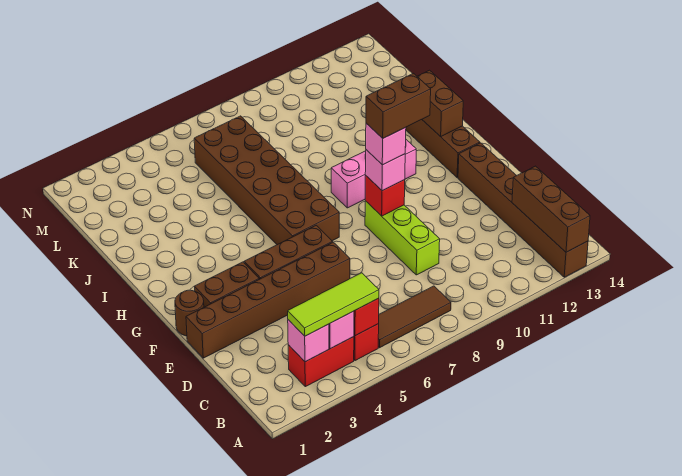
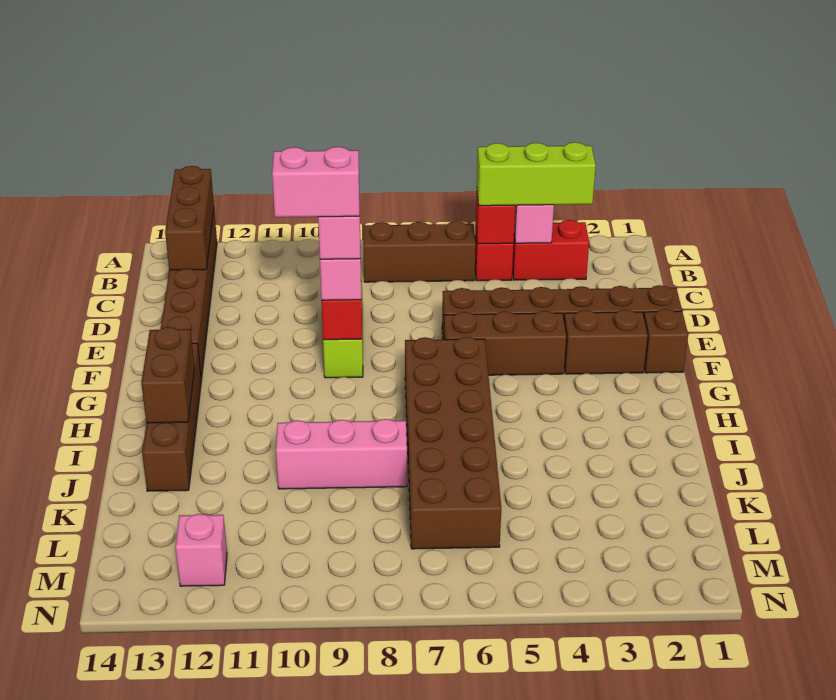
pink 1x1 brick [288,320,329,362] -> pink 1x1 brick moved to [175,514,227,586]
lime 1x3 tile [288,273,379,336] -> lime 1x3 brick [477,142,596,206]
brown 1x3 tile [378,286,451,348] -> brown 1x3 brick [363,221,476,282]
brown 1x1 round brick [175,290,204,336] -> brown 1x1 brick [644,309,688,373]
brown 1x2 brick [366,73,431,138] -> pink 1x2 brick [272,147,359,217]
pink 1x3 brick [331,140,416,208] -> pink 1x3 brick moved to [276,419,407,489]

